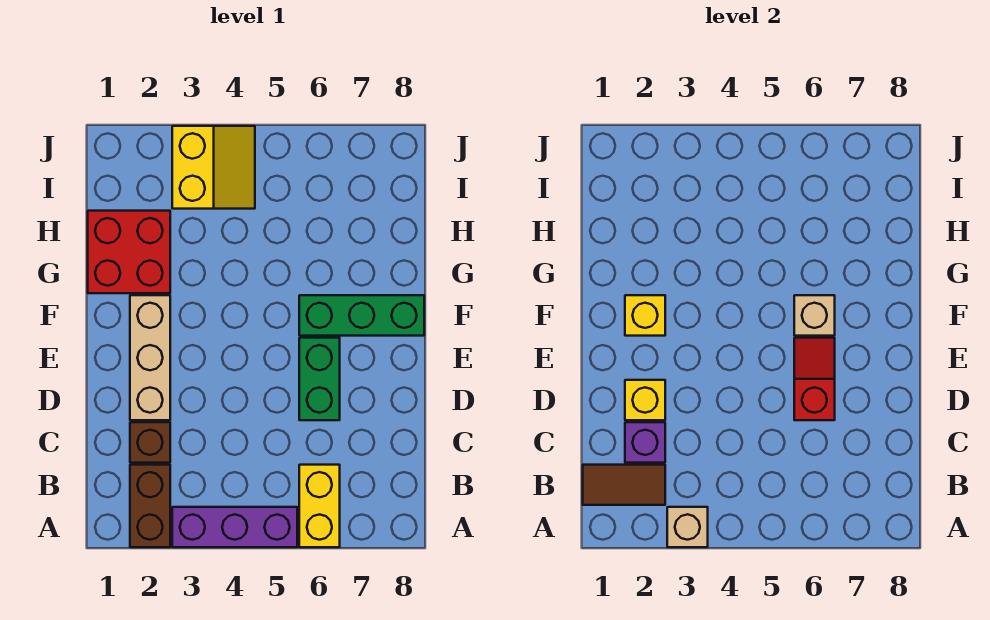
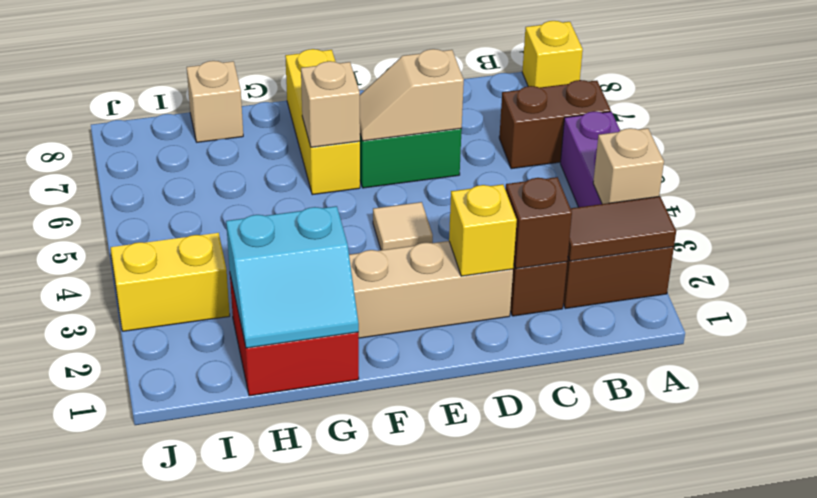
yellow 1x2 brick [299,465,340,547] -> brown 1x2 brick [499,80,611,169]
brown 1x2 tile [583,465,665,505] -> brown 1x2 tile turned to [568,196,676,261]
purple 1x1 brick [625,422,665,463] -> brown 1x1 brick [506,177,572,269]
red 1x2 slope [794,338,835,420] -> tan 1x2 slope [360,49,464,141]
none -> tan 1x1 tile [373,202,433,250]
yellow 1x1 brick [625,295,665,336] -> yellow 1x1 brick moved to [522,21,583,88]
green 1x3 brick [299,295,424,336] -> yellow 1x3 brick [285,49,360,195]
none -> cyan 2x2 slope [226,206,359,348]
none -> tan 1x1 brick [187,61,243,142]

